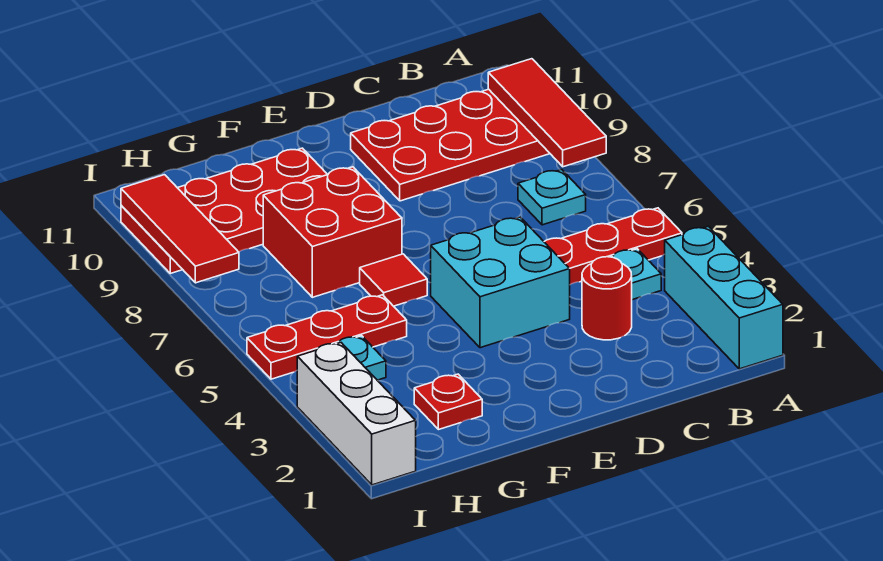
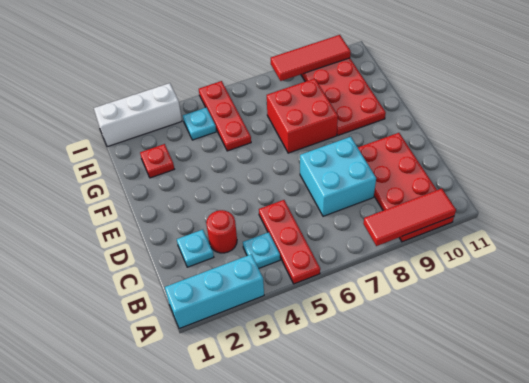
cyan 1x1 plate [518,170,586,225] -> cyan 1x1 plate moved to [177,230,214,267]
cyan 2x2 brick [431,217,570,348] -> cyan 2x2 brick moved to [300,137,376,216]
red 1x1 tile [360,254,427,306] -> none

